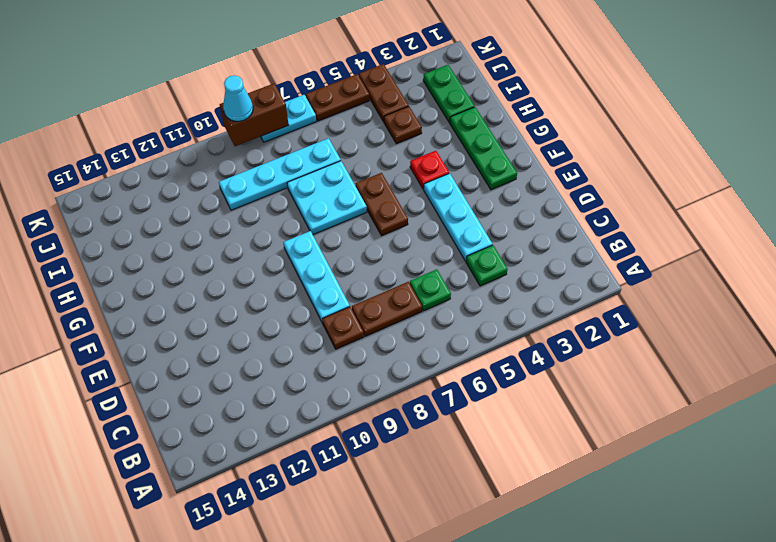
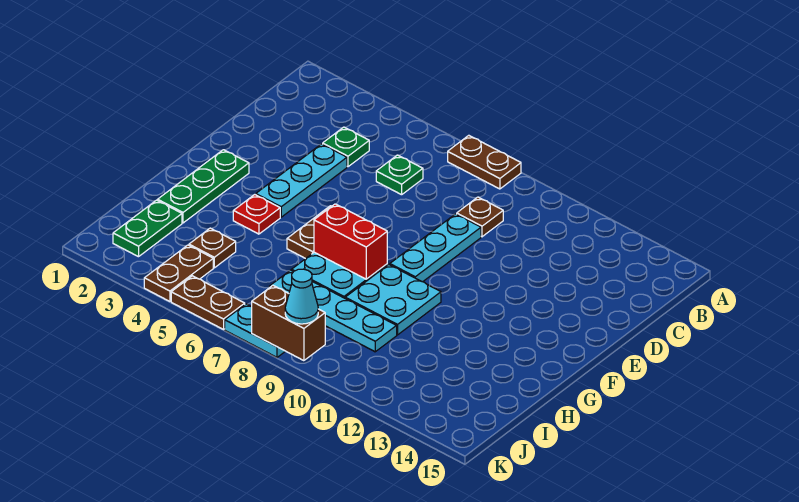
brown 1x2 plate [352,282,422,336] -> brown 1x2 plate moved to [448,135,521,189]
none -> red 1x2 brick [314,204,387,279]
none -> cyan 2x2 plate [345,265,441,335]

